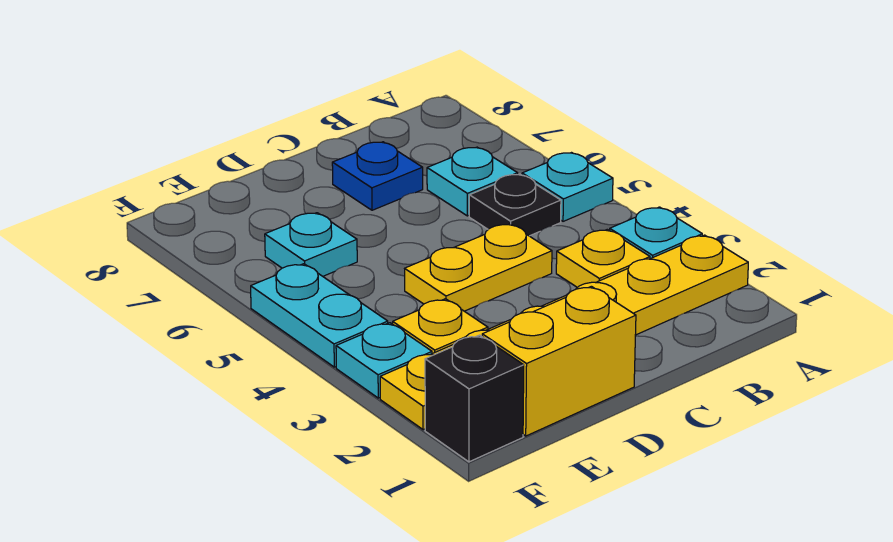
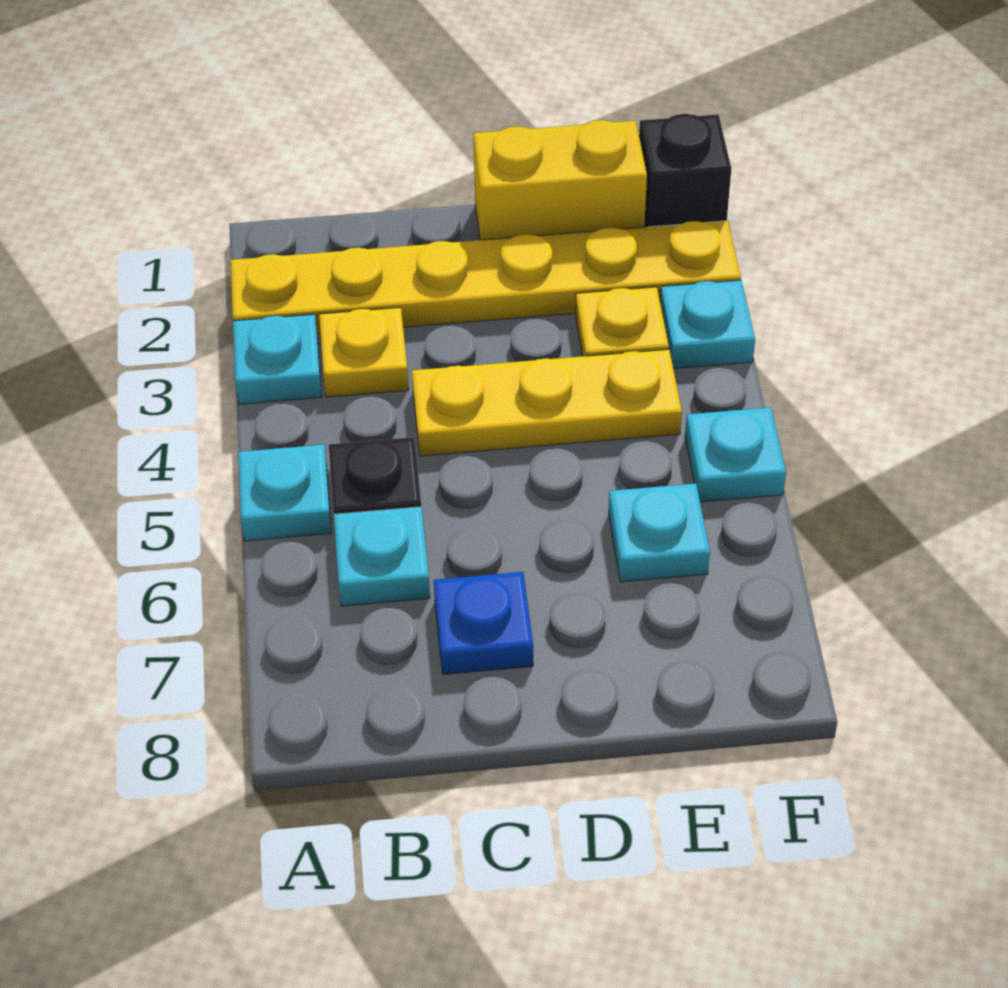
yellow 1x2 plate [405,224,552,311] -> yellow 1x3 plate [412,349,682,456]
cyan 1x2 plate [251,264,388,367] -> cyan 1x1 plate [685,407,786,502]

